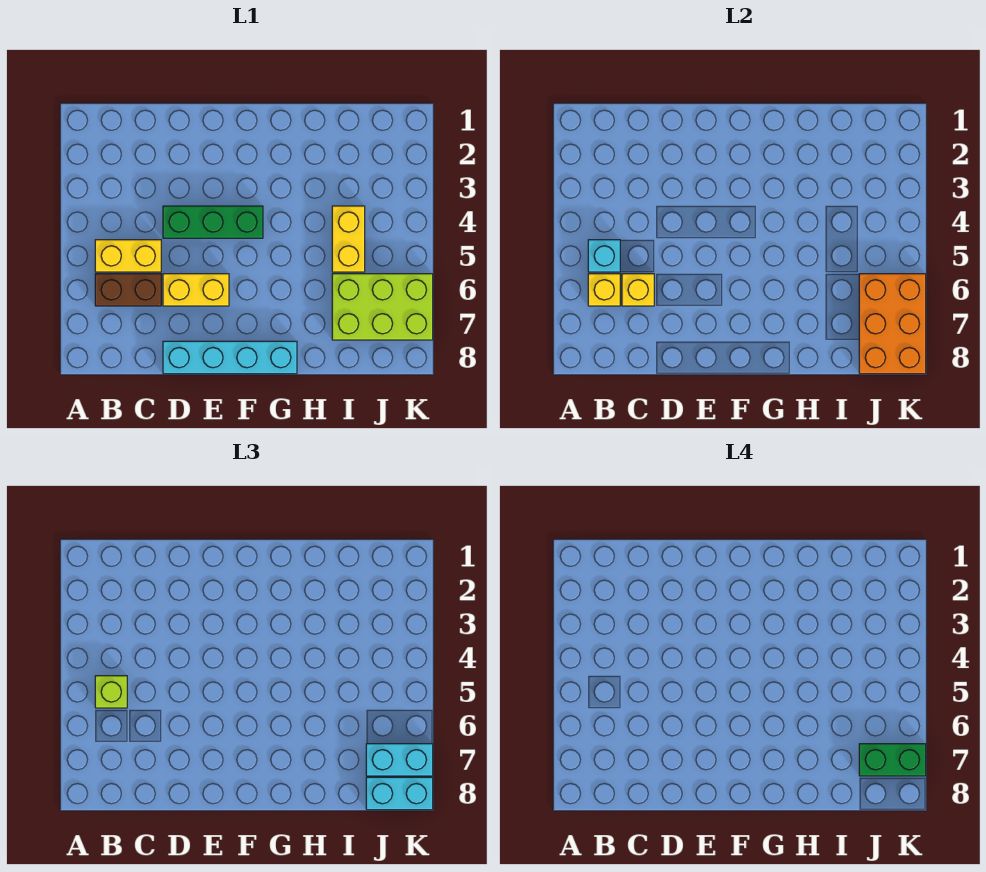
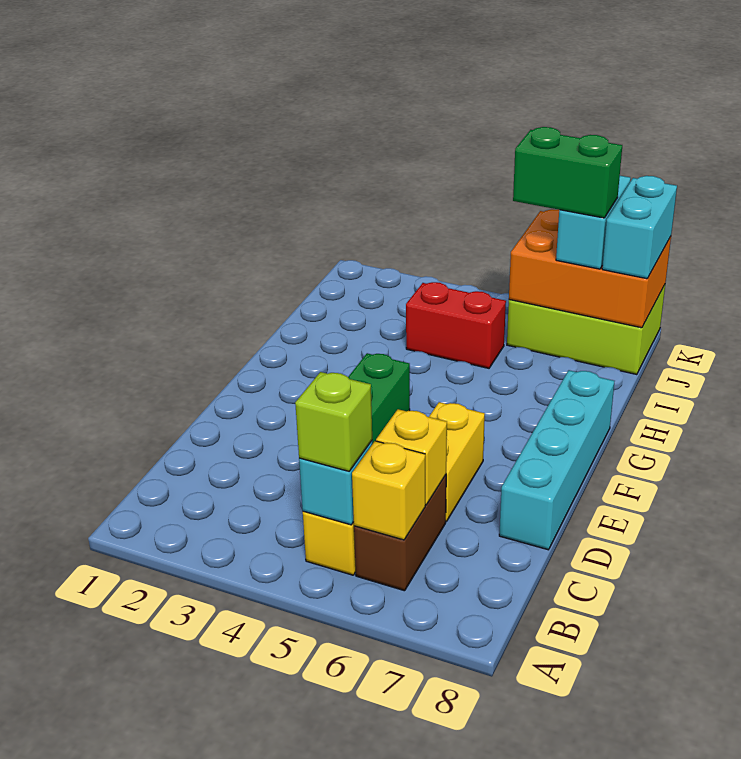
yellow 1x2 brick [332,206,365,272] -> red 1x2 brick [406,282,506,368]
lime 2x3 brick [332,274,433,340] -> lime 2x3 brick turned to [507,285,665,375]
green 1x2 brick [859,744,926,776] -> green 1x2 brick turned to [513,127,622,218]

